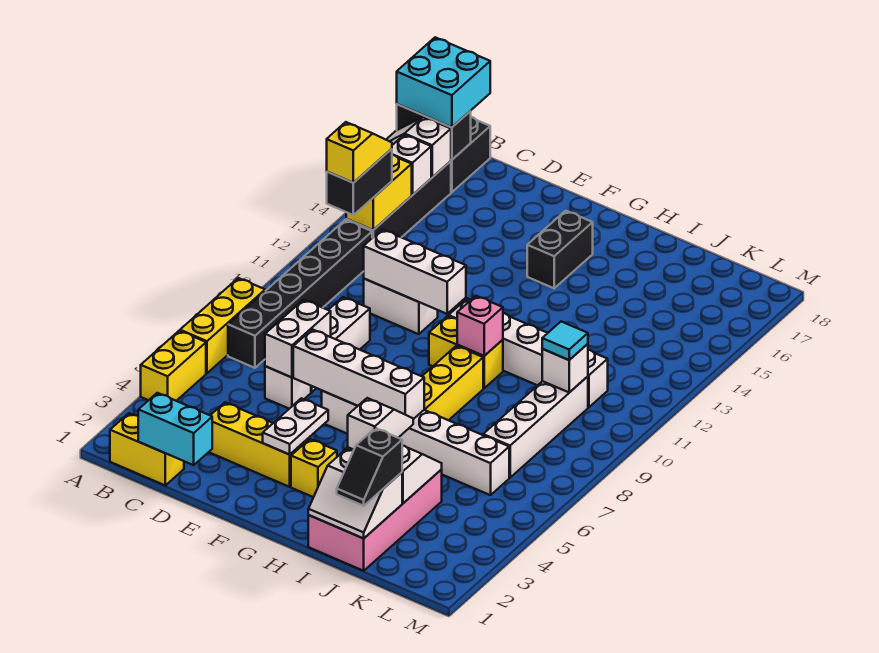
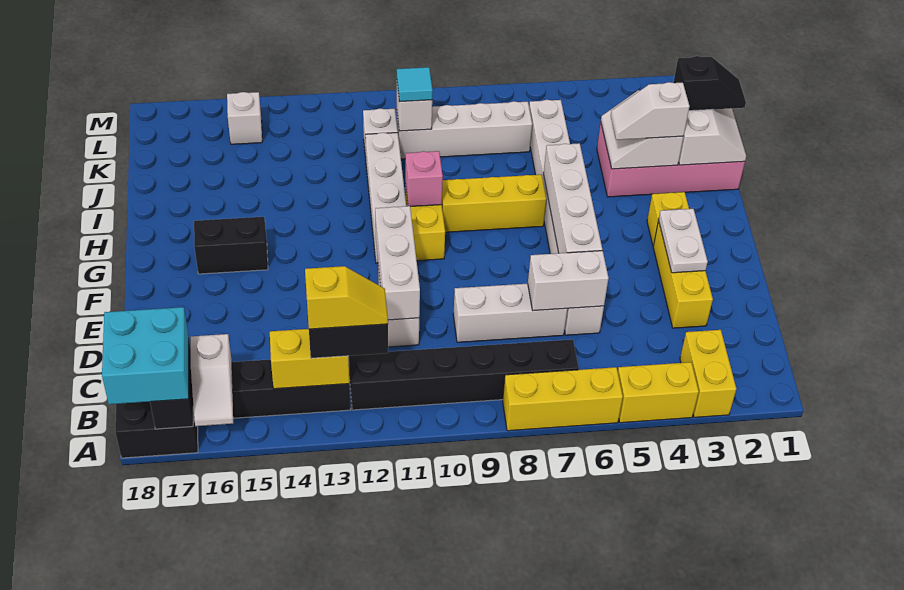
yellow 1x2 brick [110,413,184,485] -> yellow 1x2 brick moved to [680,330,736,417]
yellow 1x2 slope [327,122,392,183] -> yellow 1x2 slope turned to [305,266,388,329]
white 1x1 brick [392,135,431,195] -> white 1x1 brick moved to [227,92,262,144]
cyan 1x2 brick [138,393,212,465] -> none
white 1x2 plate [263,398,328,455] -> white 1x2 plate turned to [659,209,708,273]

